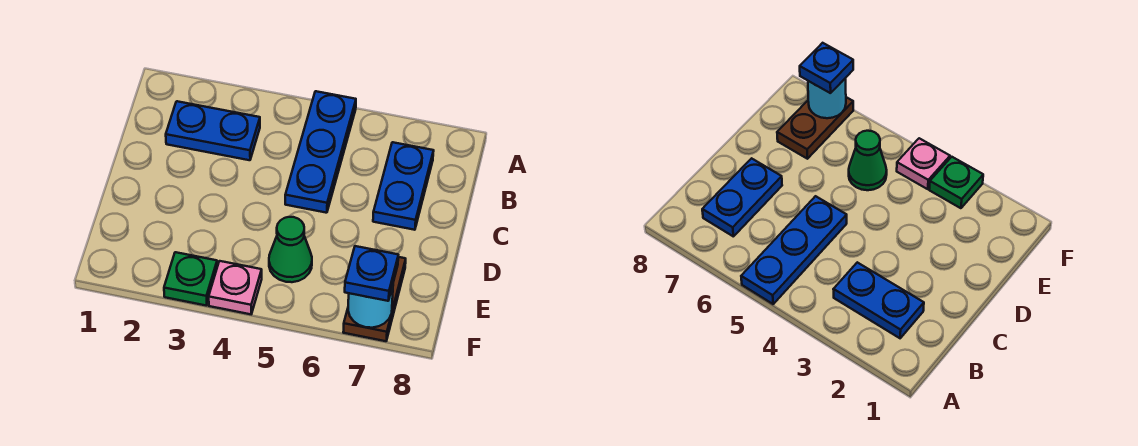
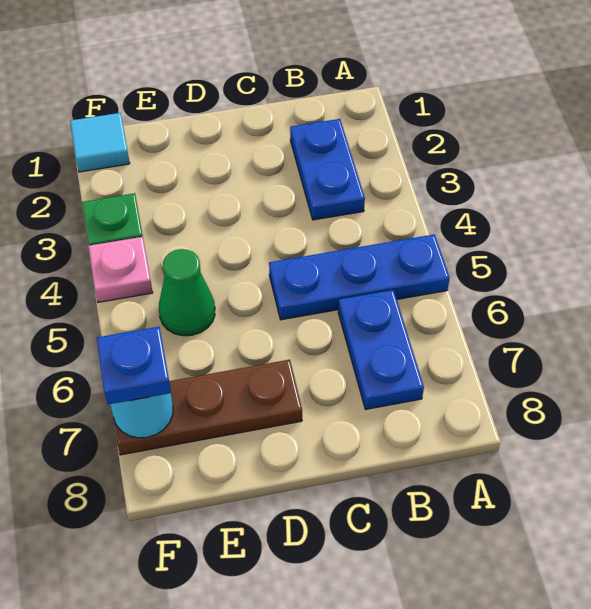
blue 1x2 plate [373,142,434,230] -> blue 1x2 plate turned to [338,290,424,409]
brown 1x2 plate [343,257,406,341] -> brown 1x3 plate [114,360,302,455]
none -> cyan 1x1 tile [70,113,130,172]

